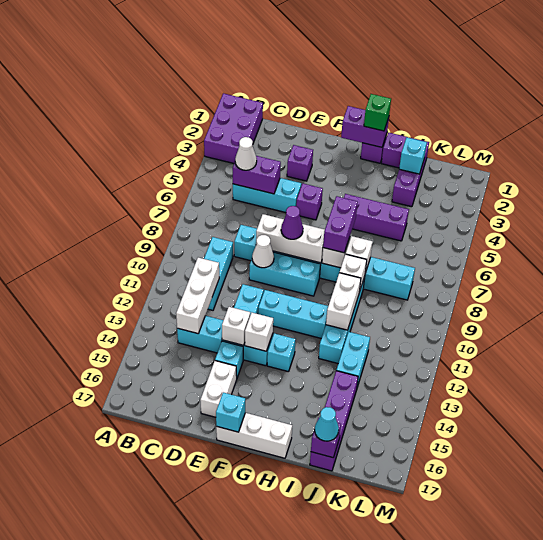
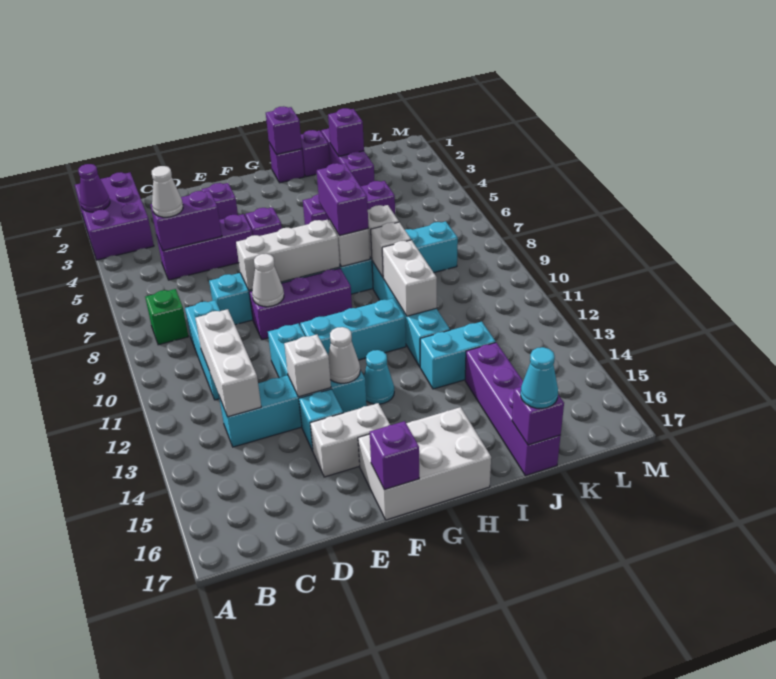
cyan 1x3 brick [233,178,301,213] -> purple 1x3 brick [157,214,253,280]
cyan 1x3 brick [249,252,321,296] -> purple 1x3 brick [249,268,352,340]
white 1x2 brick [200,361,237,417] -> white 1x2 brick turned to [310,403,390,477]
purple 1x1 cone [281,206,303,239] -> purple 1x1 cone moved to [78,164,110,212]
white 1x1 brick [245,313,273,351] -> white 1x1 cone [328,327,360,383]
white 1x3 brick [216,413,292,458] -> white 2x3 brick [358,407,491,520]
cyan 1x1 brick [216,393,245,432] -> purple 1x1 brick [370,421,419,490]
purple 1x2 brick [341,106,389,147] -> purple 1x1 brick [266,106,302,155]
cyan 1x1 brick [267,333,296,372] -> cyan 1x1 cone [364,350,394,404]
green 1x1 brick [364,94,391,131] -> green 1x1 brick moved to [145,289,189,345]
cyan 1x1 brick [399,138,427,174] -> purple 1x1 brick [328,108,364,156]
cyan 1x2 brick [336,332,370,387] -> cyan 1x2 brick turned to [420,321,496,389]

